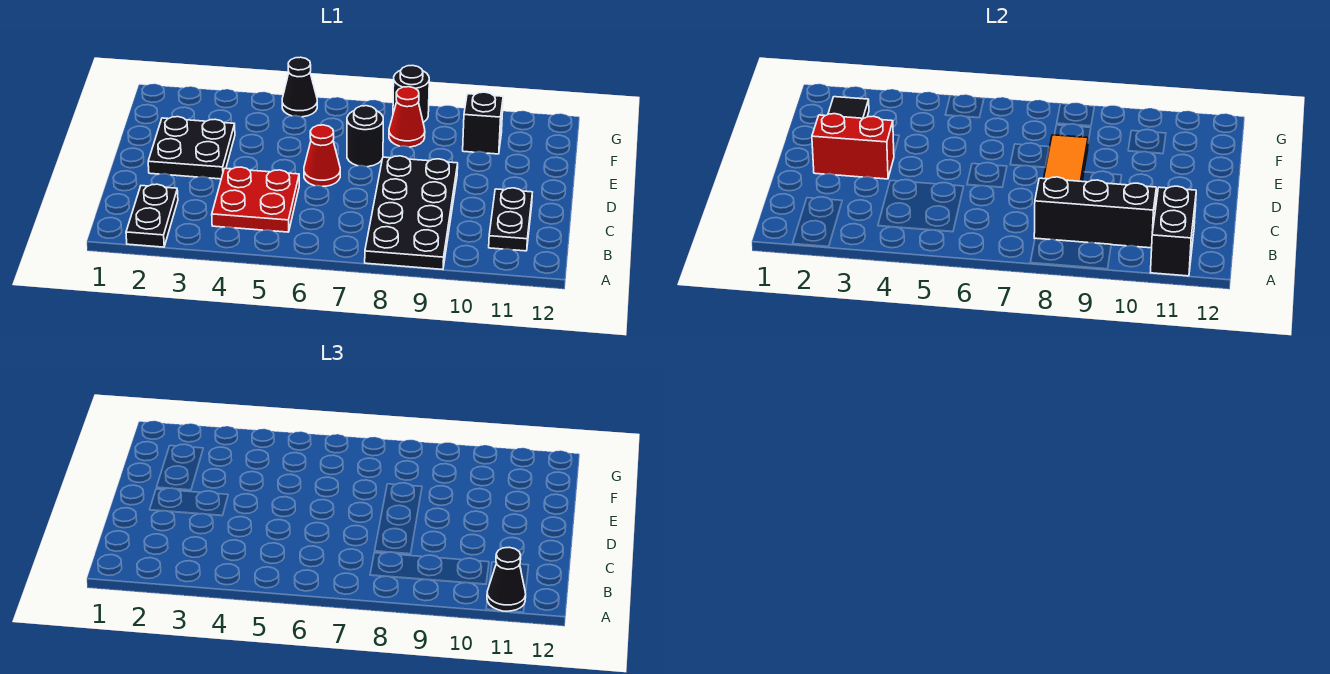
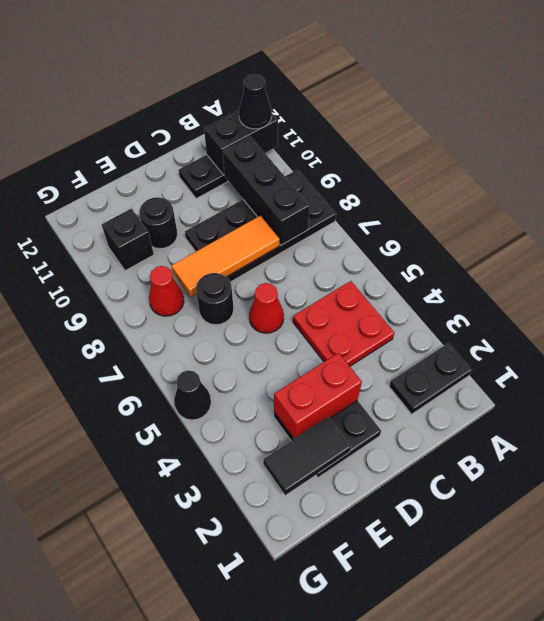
red 1x2 brick [812,114,894,179] -> red 1x2 brick turned to [274,353,362,439]
black 1x1 round brick [393,65,429,122] -> black 1x1 round brick moved to [139,197,177,249]

